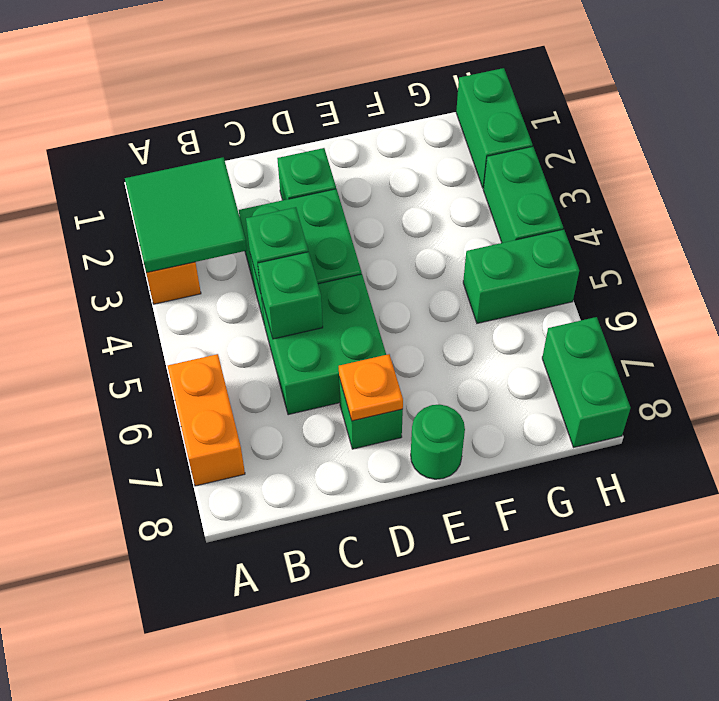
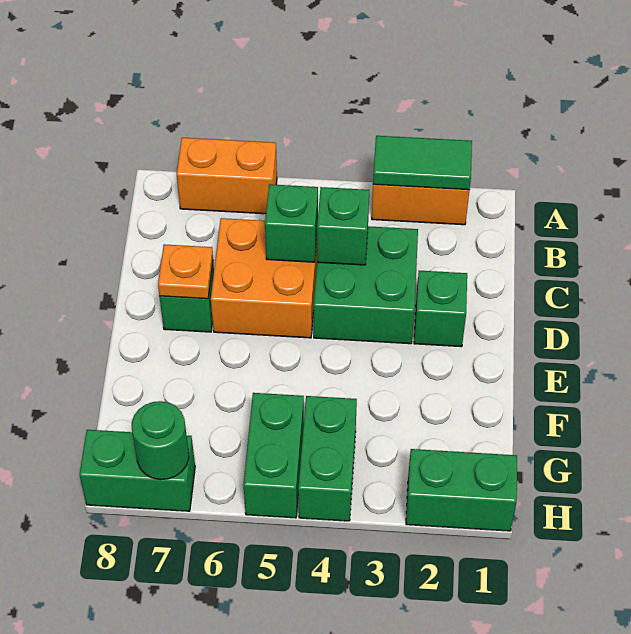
green 2x2 tile [125,157,247,273] -> green 1x2 tile [373,136,472,190]
green 2x2 brick [262,274,386,415] -> orange 2x2 brick [211,218,317,338]
green 1x1 round brick [411,405,465,479] -> green 1x1 round brick moved to [132,401,189,480]
green 1x2 brick [483,146,563,243] -> green 1x2 brick turned to [298,396,357,521]

